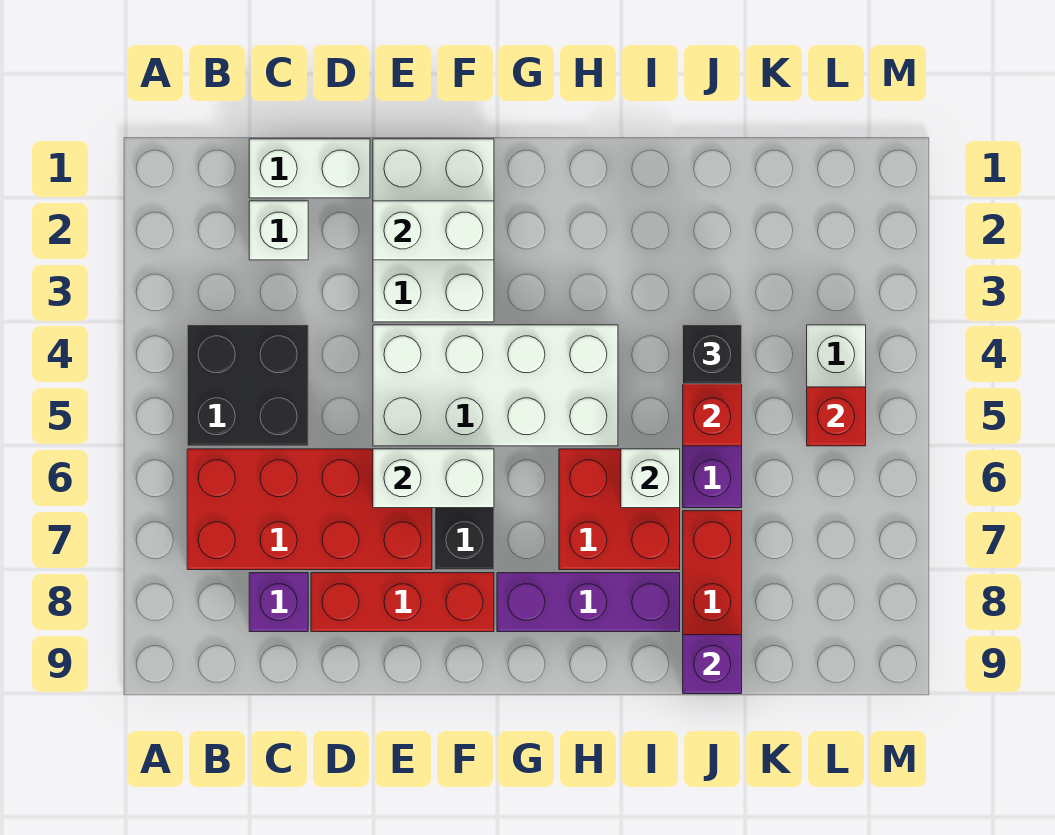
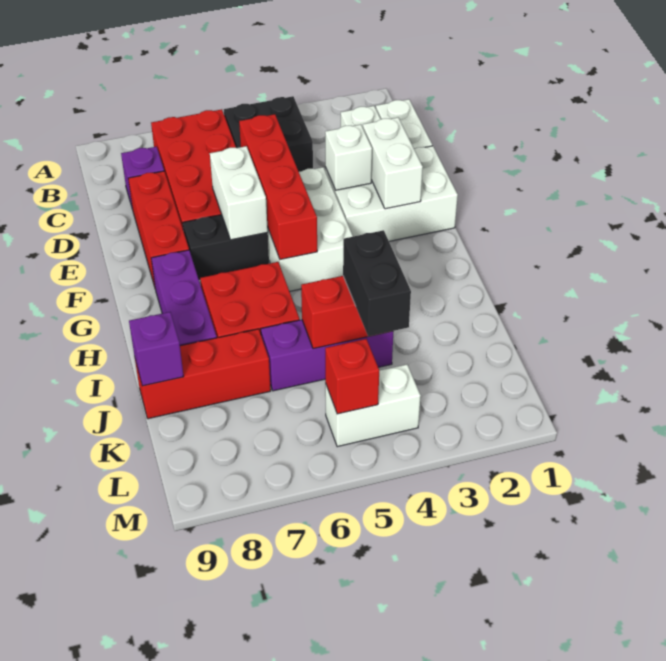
none -> red 1x4 brick [239,114,317,260]
white 2x4 brick [373,325,618,446] -> white 2x3 brick [267,167,353,291]
white 1x1 brick [621,449,680,508] -> white 1x1 brick moved to [325,125,372,190]
black 1x1 brick [683,325,742,384] -> black 1x2 brick [343,230,411,336]

